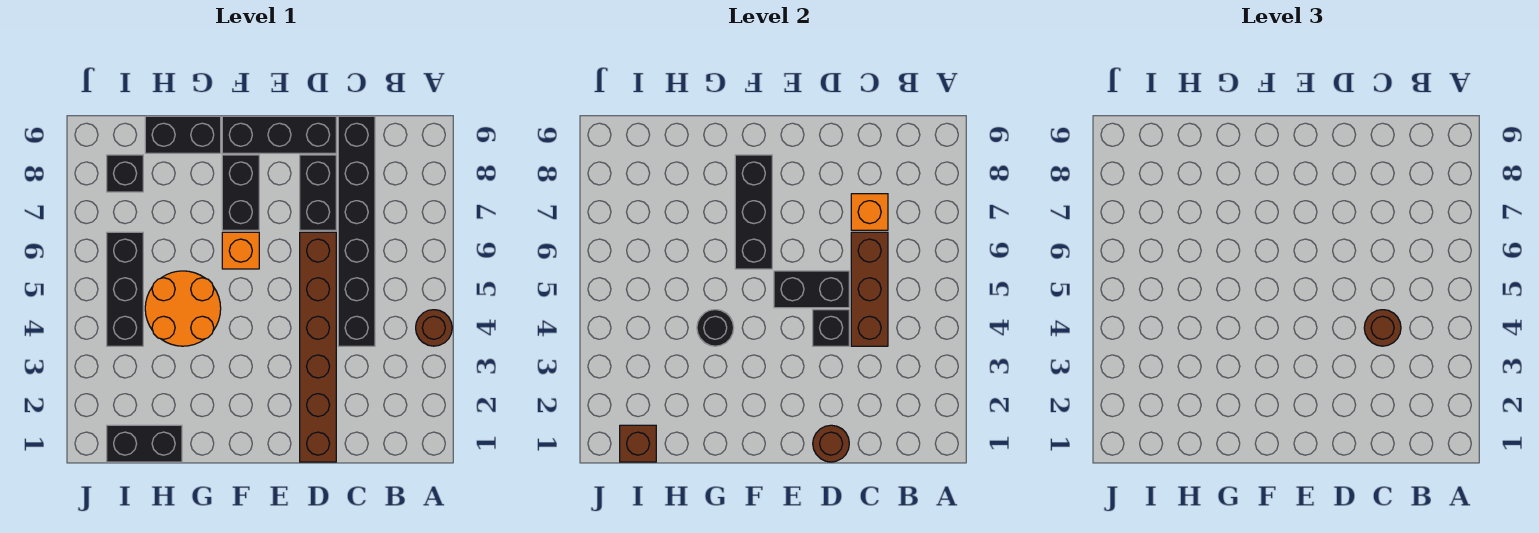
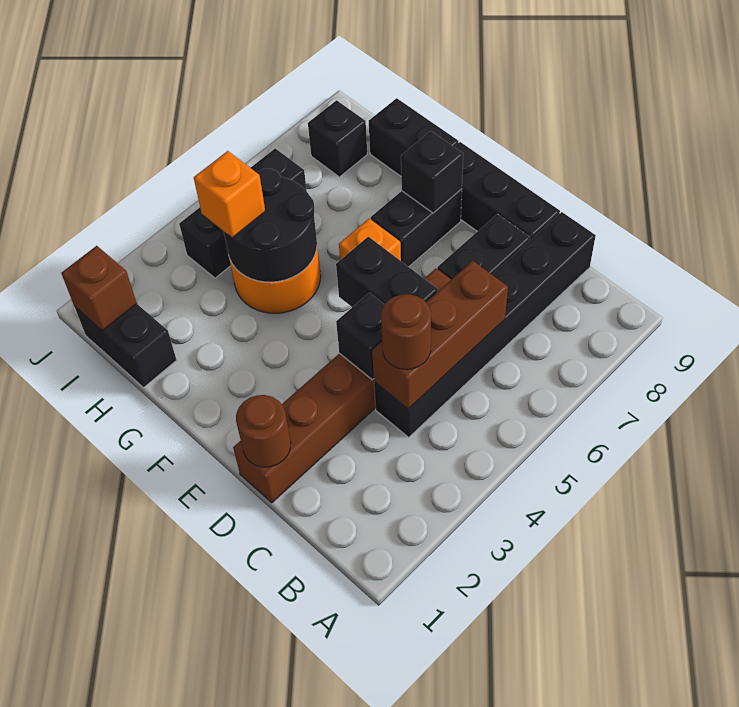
brown 1x1 round brick [416,310,452,346] -> none
orange 1x1 brick [851,194,888,230] -> orange 1x1 brick moved to [194,151,265,238]
black 1x3 brick [735,155,772,269] -> black 1x1 brick [401,131,463,213]
black 1x1 round brick [697,310,734,346] -> black 2x2 round brick [224,169,317,282]

